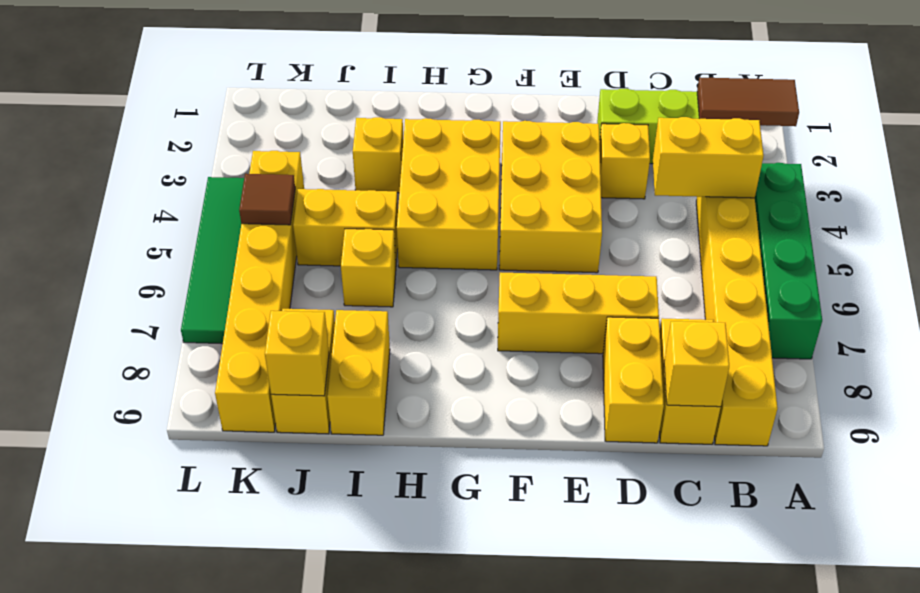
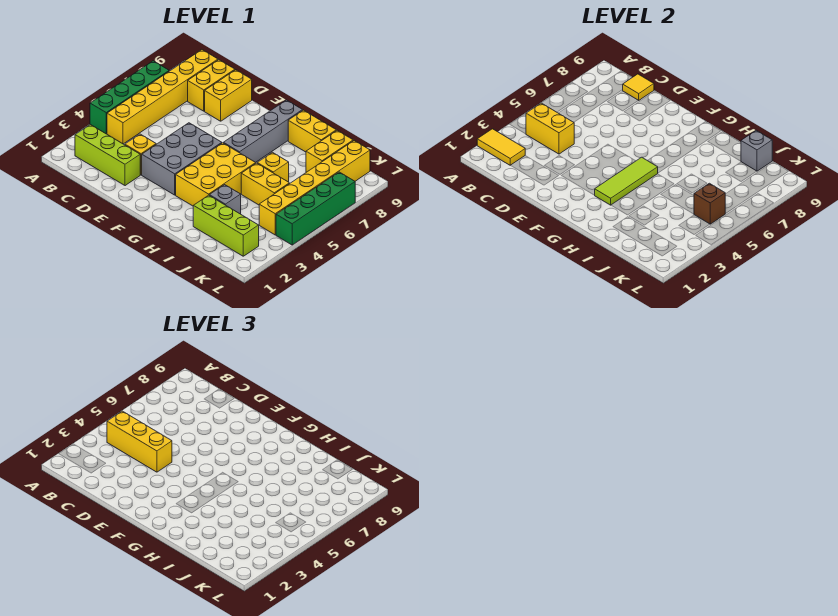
brown 1x2 tile [697,78,799,126] -> yellow 1x2 tile [477,129,525,165]
yellow 1x1 brick [664,321,729,407] -> yellow 1x1 tile [623,74,654,101]
yellow 1x3 brick [498,273,659,354] -> yellow 1x3 brick moved to [107,411,172,472]
yellow 2x3 brick [499,121,602,273] -> grey 2x3 brick [142,123,222,195]
none -> lime 1x3 tile [595,157,658,205]
none -> grey 1x4 brick [224,100,303,162]
none -> lime 1x3 brick [193,195,259,256]
yellow 1x1 brick [353,117,403,193] -> grey 1x1 brick [209,185,241,214]
yellow 1x2 brick [327,310,390,435] -> yellow 1x2 brick turned to [288,110,336,152]
yellow 1x1 brick [265,311,329,396] -> grey 1x1 brick [741,130,772,171]
brown 1x1 tile [239,174,295,225] -> brown 1x1 brick [694,183,725,224]
green 1x4 tile [181,177,244,344] -> green 1x4 brick [276,172,355,245]

